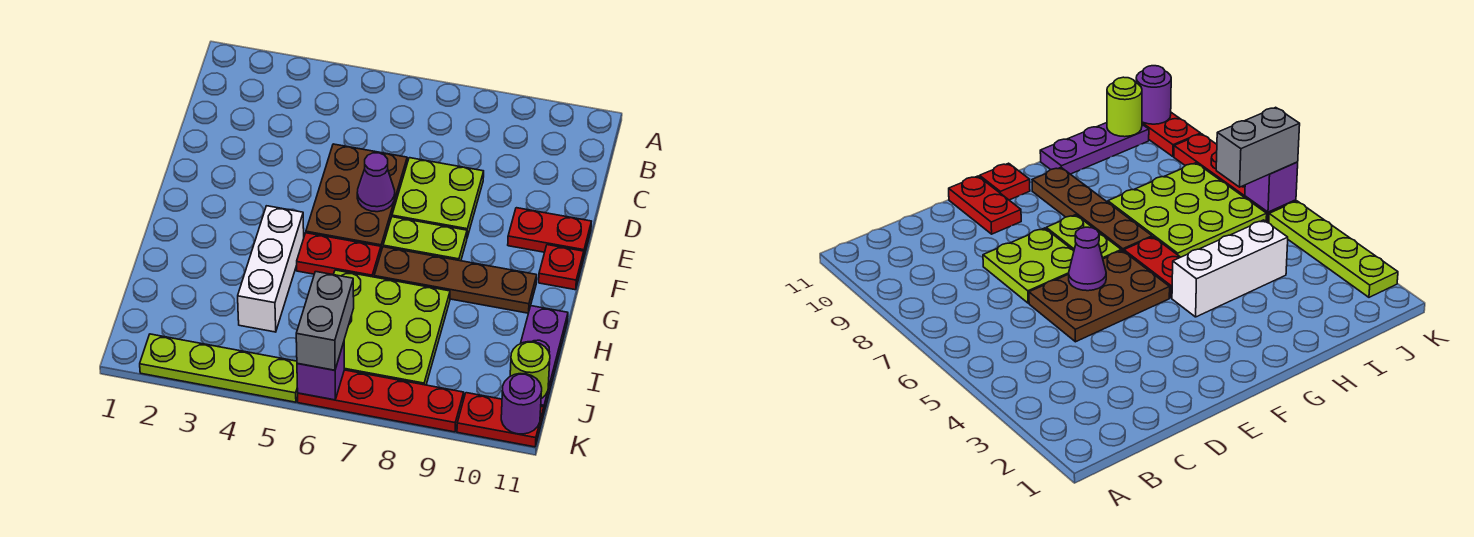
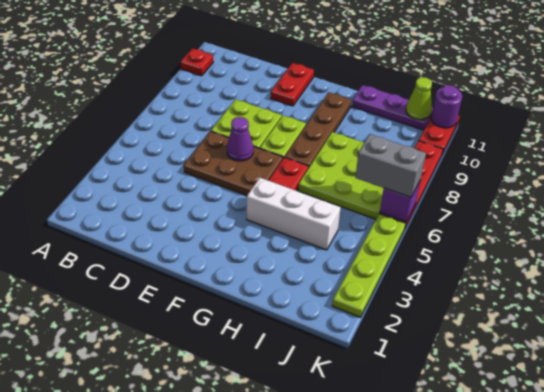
red 1x1 plate [539,245,584,290] -> red 1x1 plate moved to [181,48,213,76]
lime 1x1 round brick [510,342,550,399] -> lime 1x1 cone [406,77,432,120]

